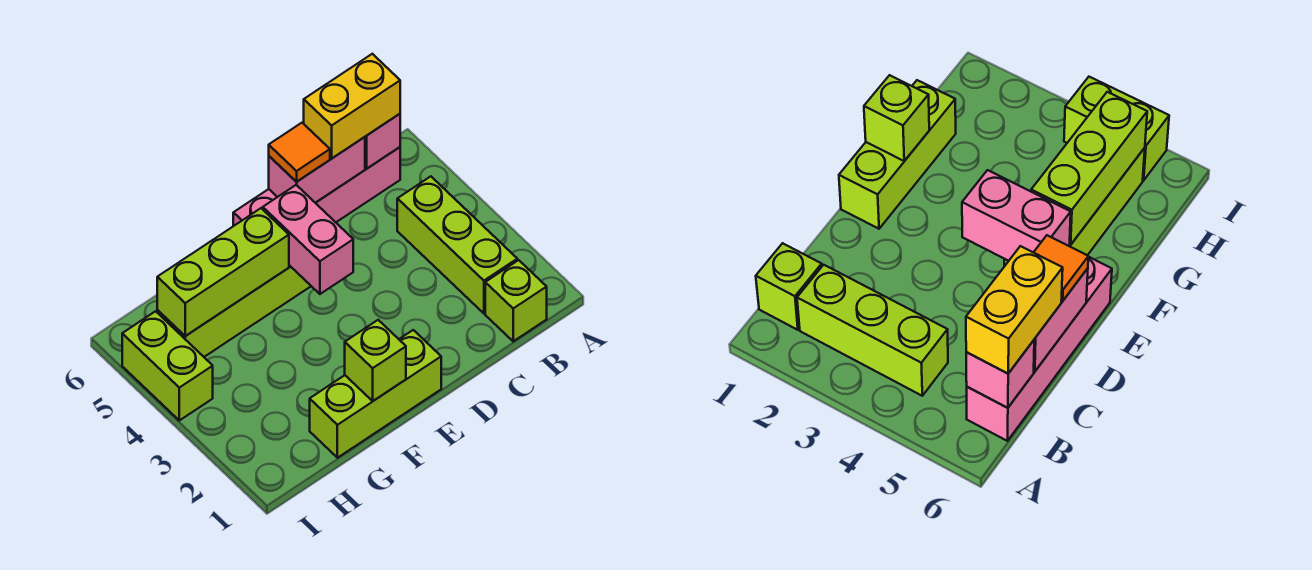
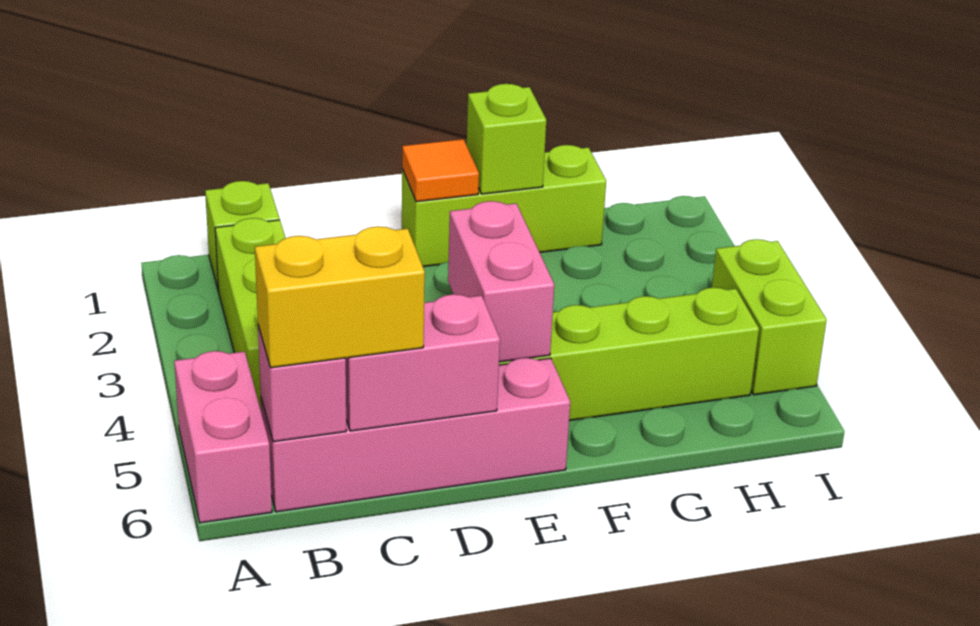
none -> pink 1x2 brick [174,351,272,523]
orange 1x1 tile [269,123,330,182] -> orange 1x1 tile moved to [402,139,479,202]
lime 1x3 brick [157,208,289,336] -> none

